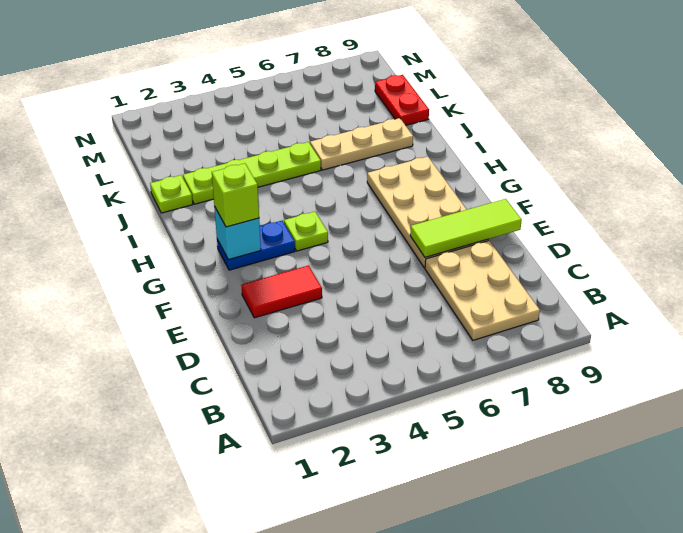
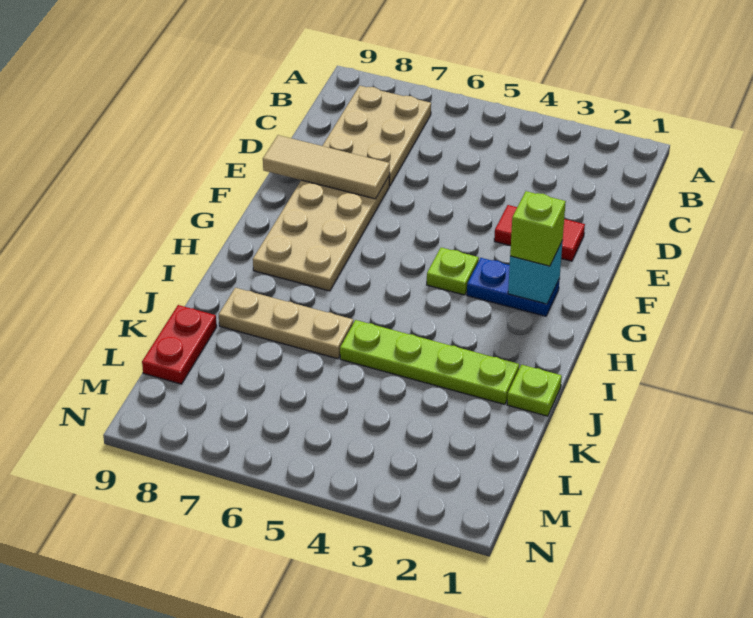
lime 1x3 tile [410,199,522,257] -> tan 1x3 tile [263,135,390,199]

